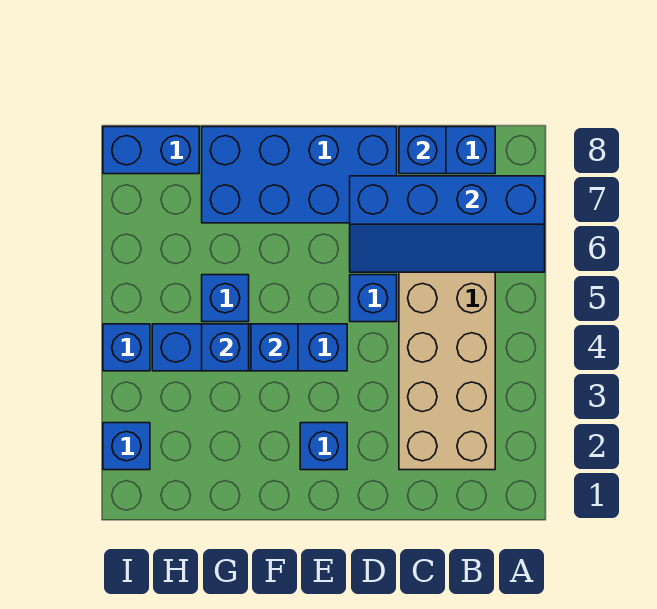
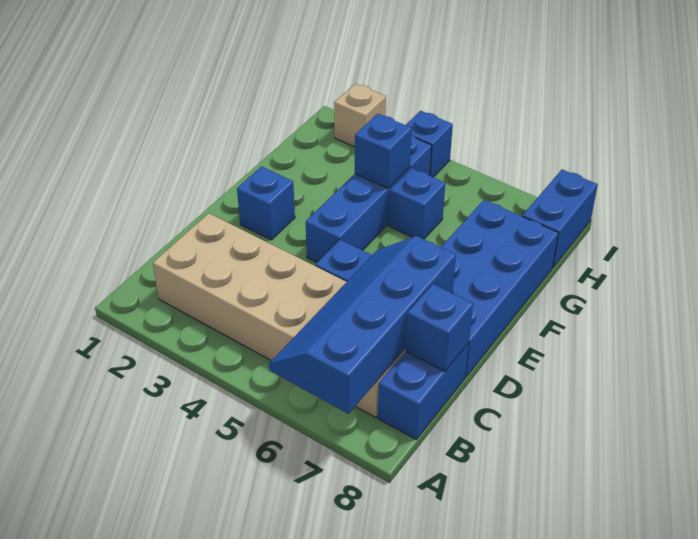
blue 1x1 brick [251,324,298,371] -> none
blue 1x1 brick [103,423,150,470] -> tan 1x1 brick [334,83,386,147]

